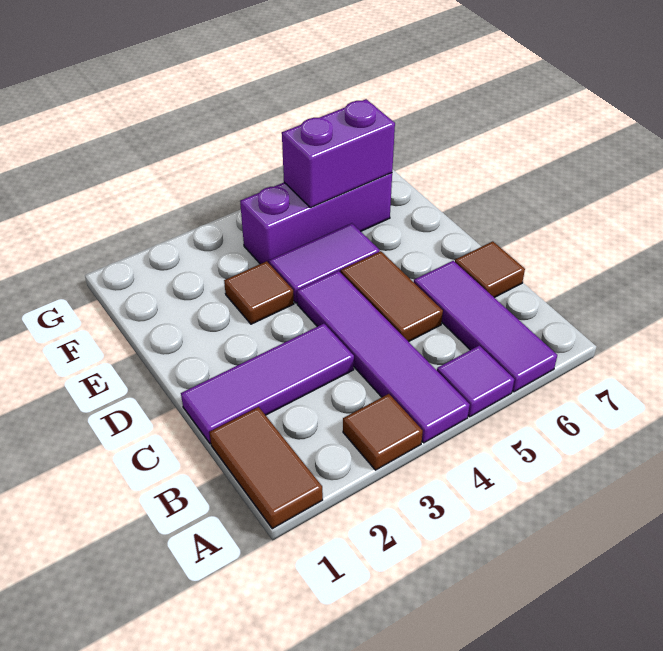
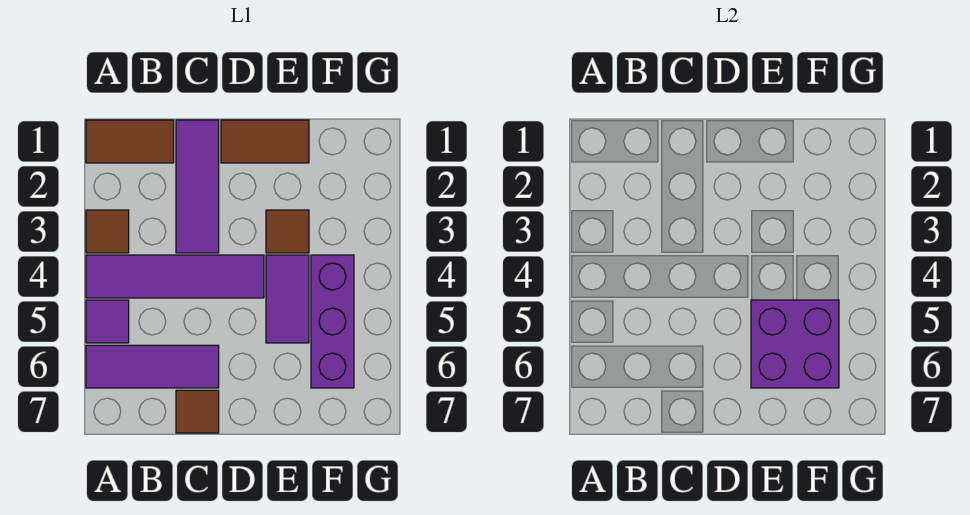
brown 1x2 tile [341,251,443,342] -> brown 1x2 tile moved to [221,120,309,163]
purple 1x2 brick [282,99,395,208] -> purple 2x2 brick [751,300,839,388]

